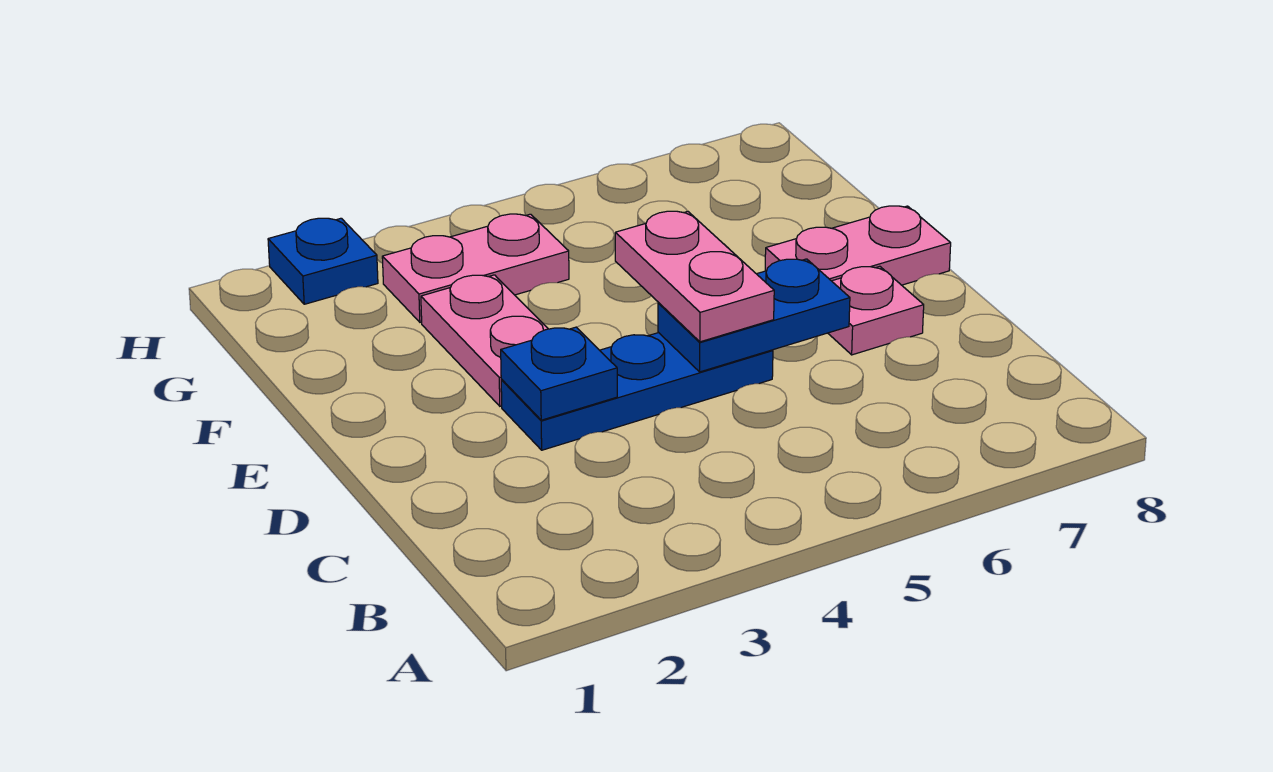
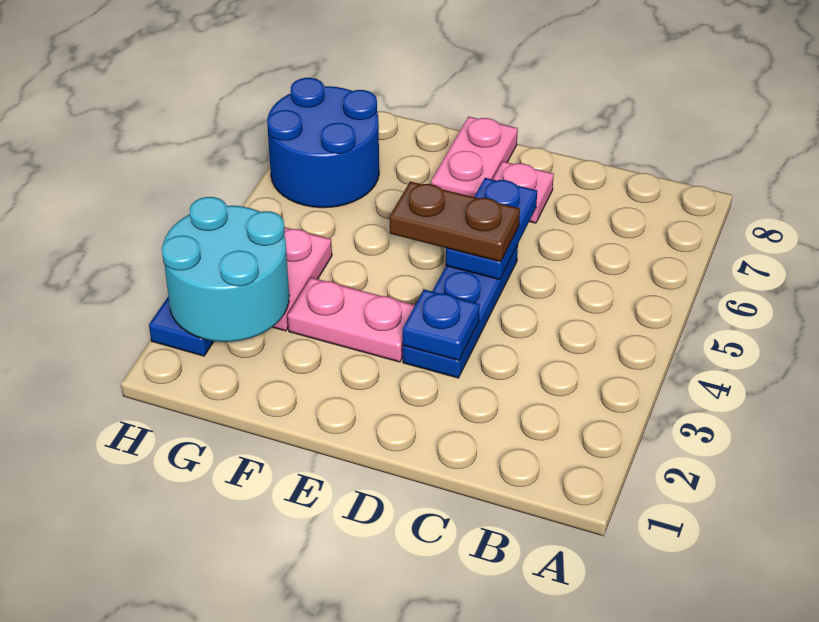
pink 1x2 plate [615,211,774,342] -> brown 1x2 plate [390,182,520,262]
none -> cyan 2x2 round brick [162,197,289,342]
none -> blue 2x2 round brick [267,78,379,208]

